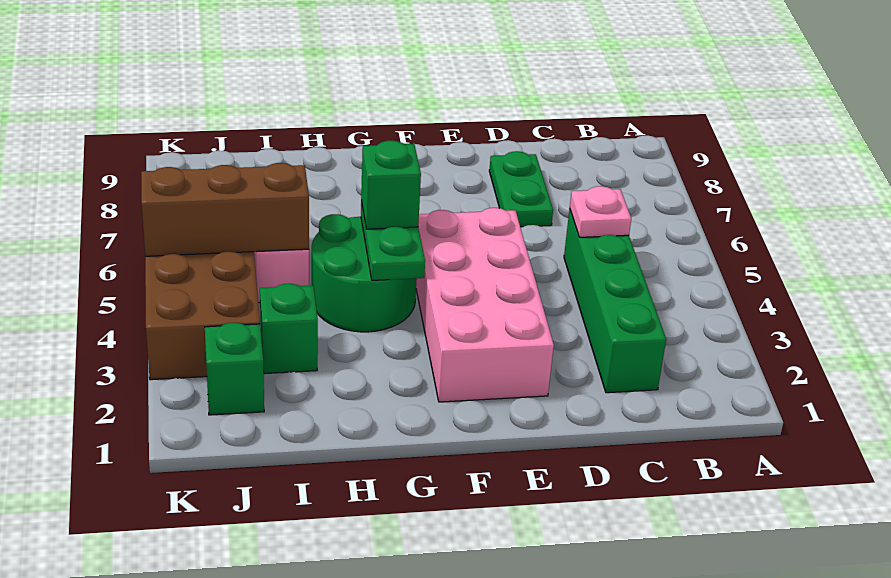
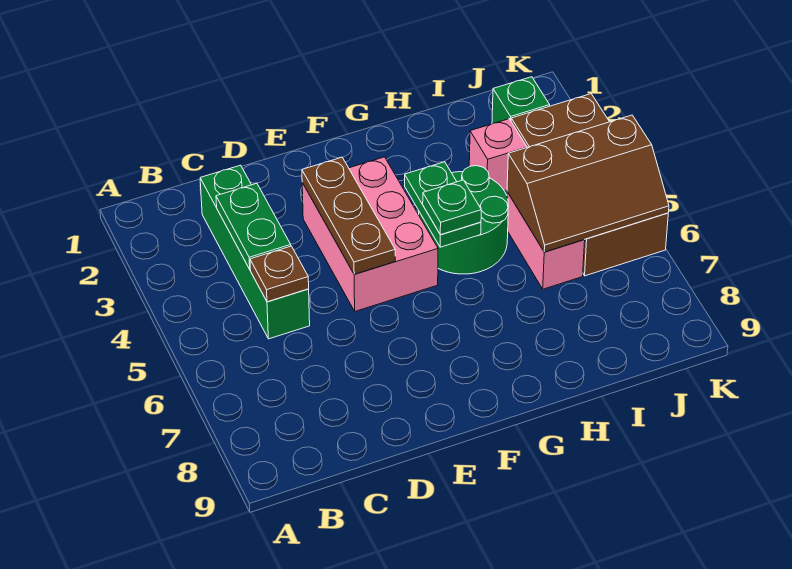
pink 1x1 plate [570,186,631,237] -> brown 1x1 plate [250,246,309,302]
green 1x2 plate [489,151,553,227] -> green 1x2 plate moved to [216,183,291,269]
pink 2x4 brick [416,208,554,402] -> pink 2x3 brick [302,157,438,311]
none -> brown 1x3 plate [302,157,395,274]
green 1x1 brick [361,141,421,229] -> green 1x1 plate [423,180,481,235]
green 1x1 brick [260,284,318,374] -> pink 1x1 brick [469,119,527,191]

